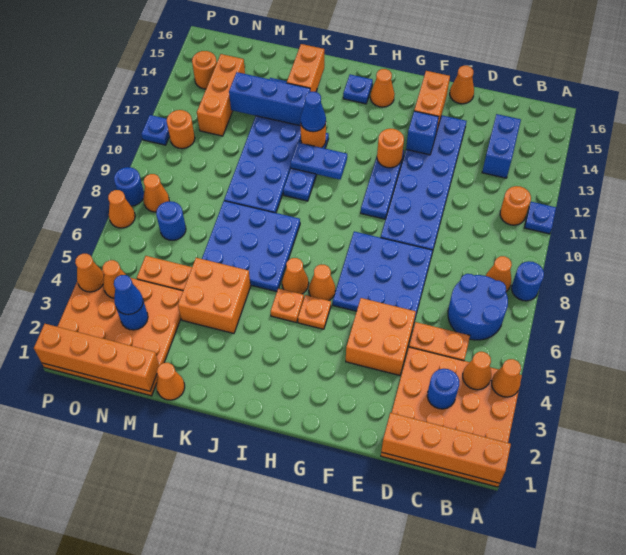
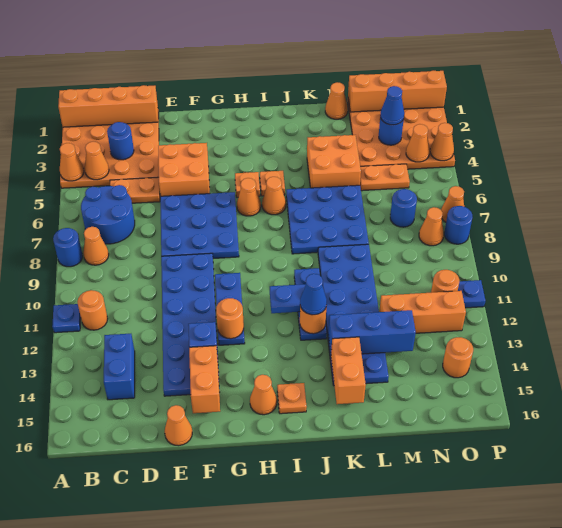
blue 1x1 plate [343,75,373,104] -> orange 1x1 plate [277,383,307,414]
orange 1x3 brick [197,54,245,136] -> orange 1x3 brick turned to [379,291,466,333]

